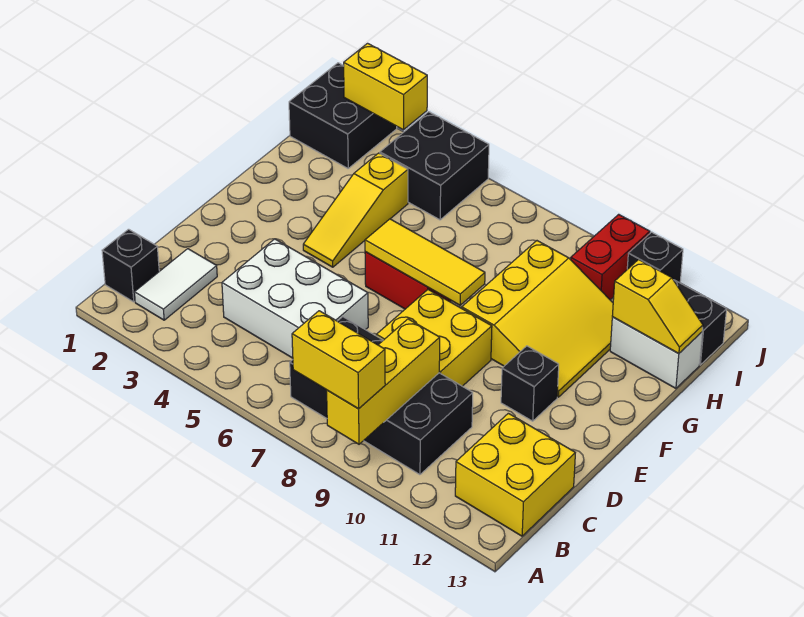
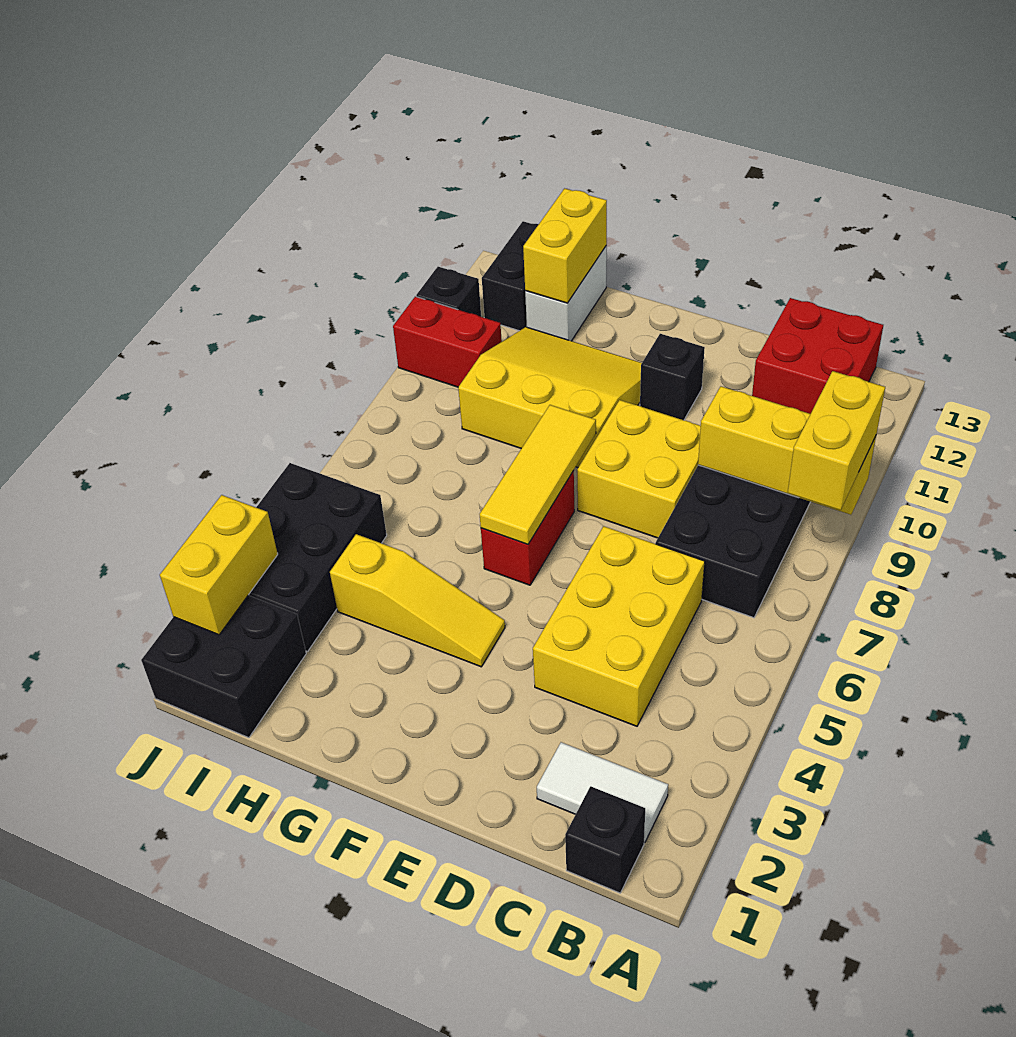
yellow 2x2 brick [455,413,575,536] -> red 2x2 brick [752,298,883,414]
white 2x3 brick [222,239,368,358] -> yellow 2x3 brick [533,526,705,726]
yellow 1x2 slope [612,259,703,353] -> yellow 1x2 brick [523,188,607,303]
black 2x2 brick [380,112,489,220] -> black 2x3 brick [249,463,387,651]

